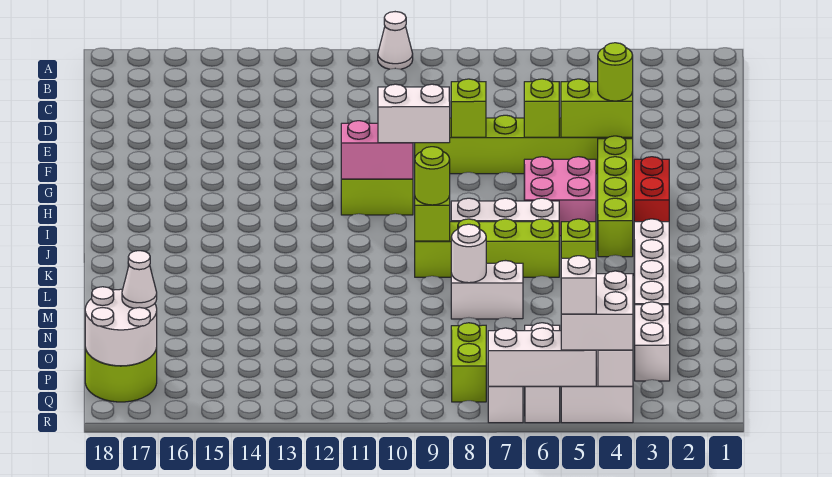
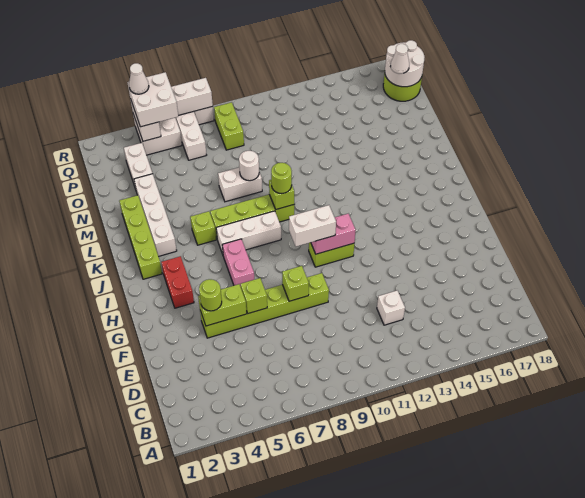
white 1x1 cone [378,12,413,69] -> white 1x1 cone moved to [129,63,149,94]
lime 1x4 brick [598,136,633,257] -> lime 1x4 brick moved to [119,195,162,279]
pink 2x2 brick [524,157,596,236] -> pink 1x2 brick [222,239,254,287]
white 1x1 brick [561,256,596,314] -> white 1x1 brick moved to [377,290,405,325]

